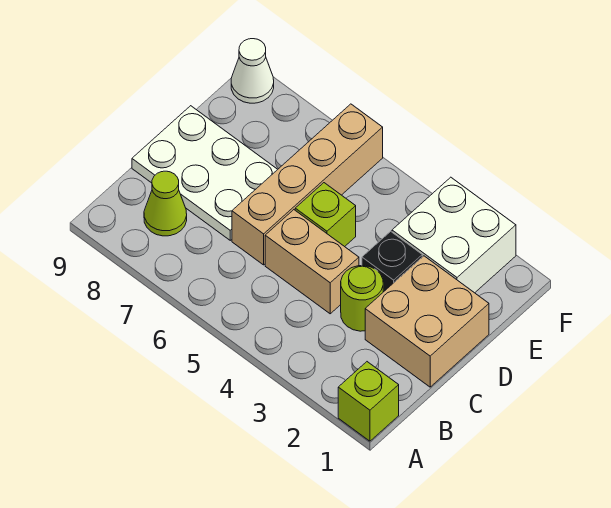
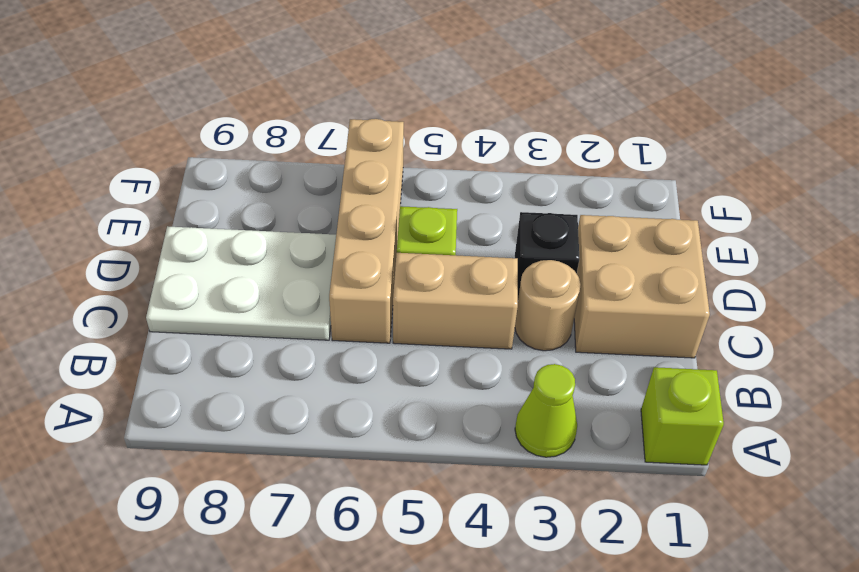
lime 1x1 cone [144,171,187,236] -> lime 1x1 cone moved to [515,364,577,457]
lime 1x1 round brick [341,266,383,331] -> tan 1x1 round brick [515,260,581,351]
white 2x2 brick [392,177,516,293] -> none
white 1x1 cone [231,39,274,103] -> none

